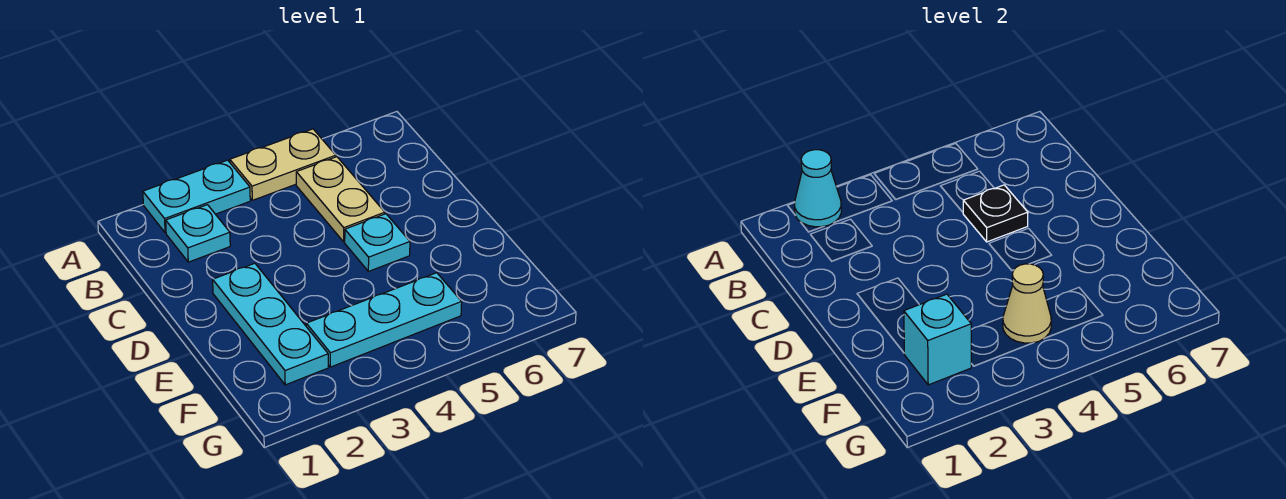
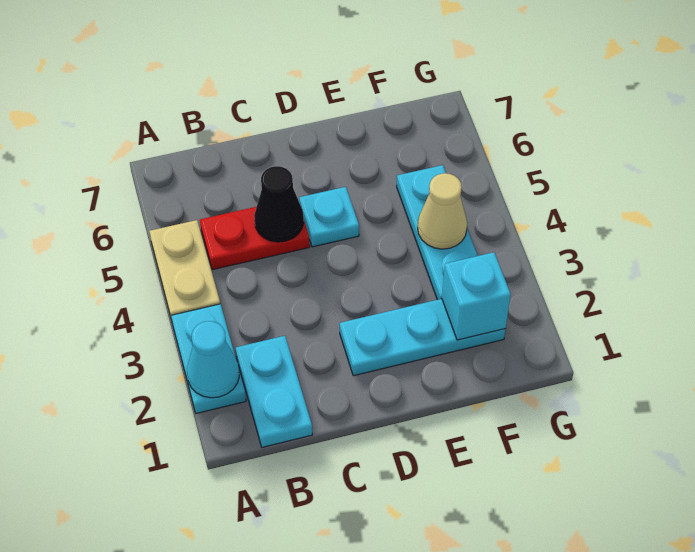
cyan 1x1 plate [166,205,230,262] -> cyan 1x2 plate [236,336,312,447]
tan 1x2 plate [296,157,385,242] -> red 1x2 plate [200,207,310,270]
black 1x1 plate [963,185,1028,242] -> black 1x1 cone [254,166,304,242]

